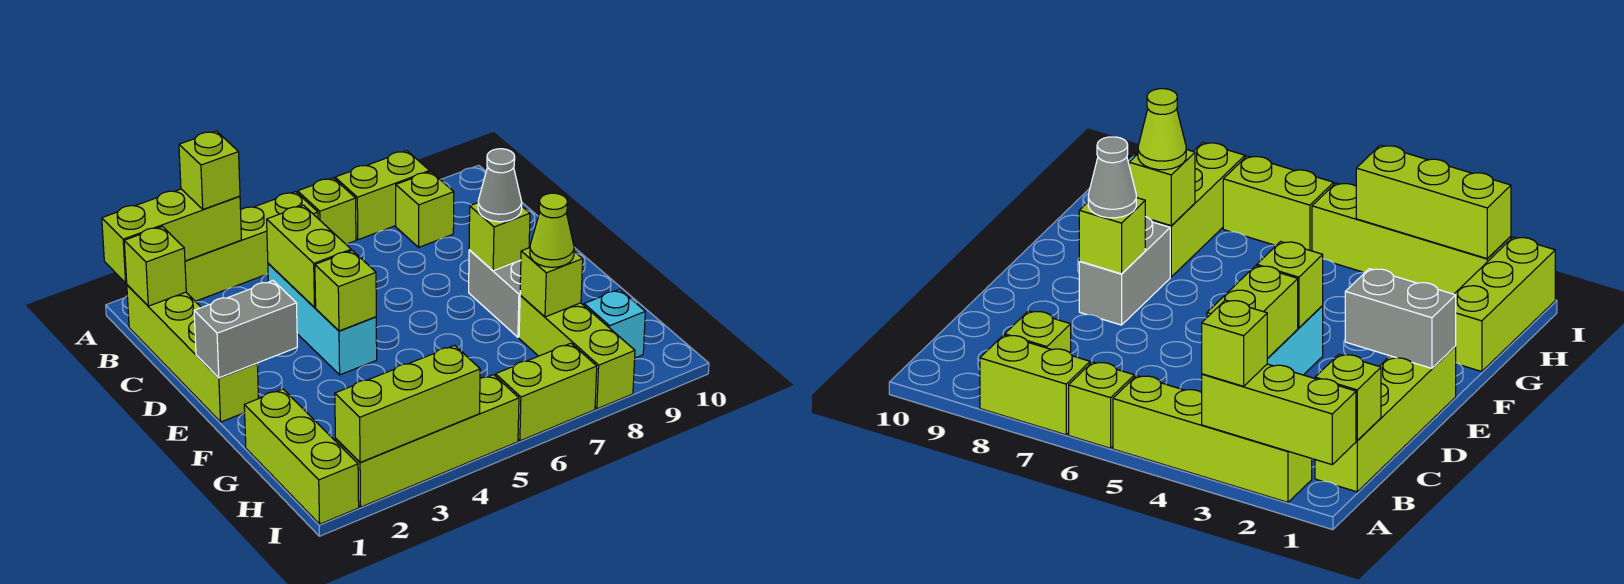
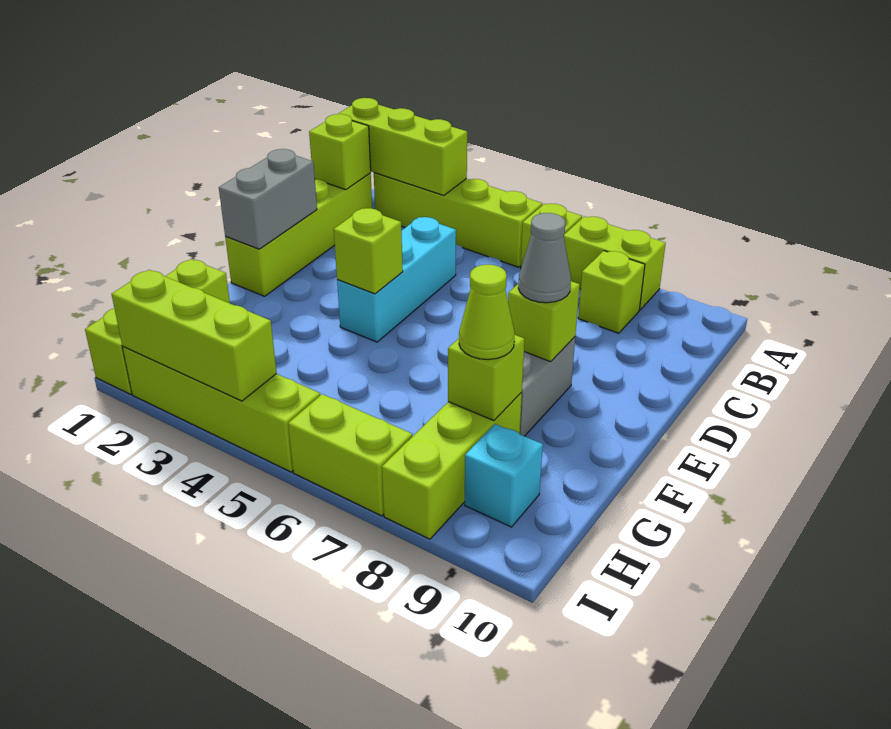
lime 1x1 brick [179,131,240,209] -> none
lime 1x2 brick [267,205,351,307] -> none
grey 1x2 brick [194,281,297,378] -> grey 1x2 brick turned to [219,149,317,249]

